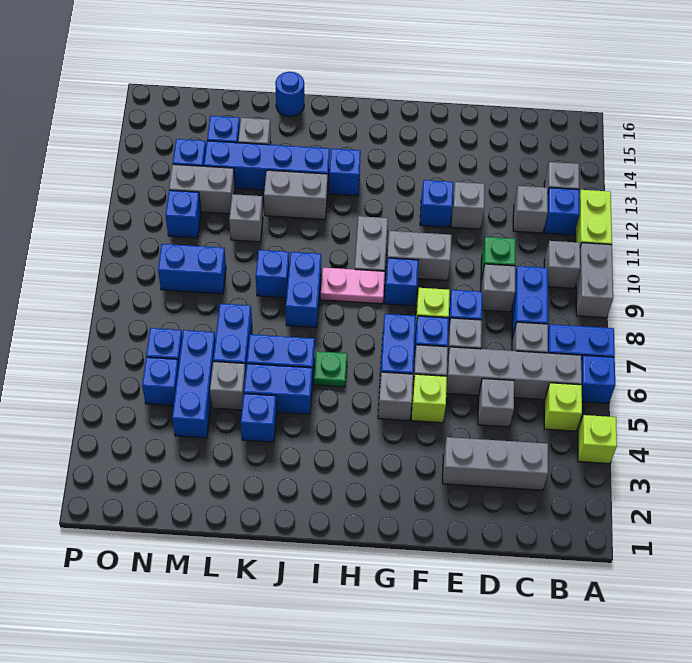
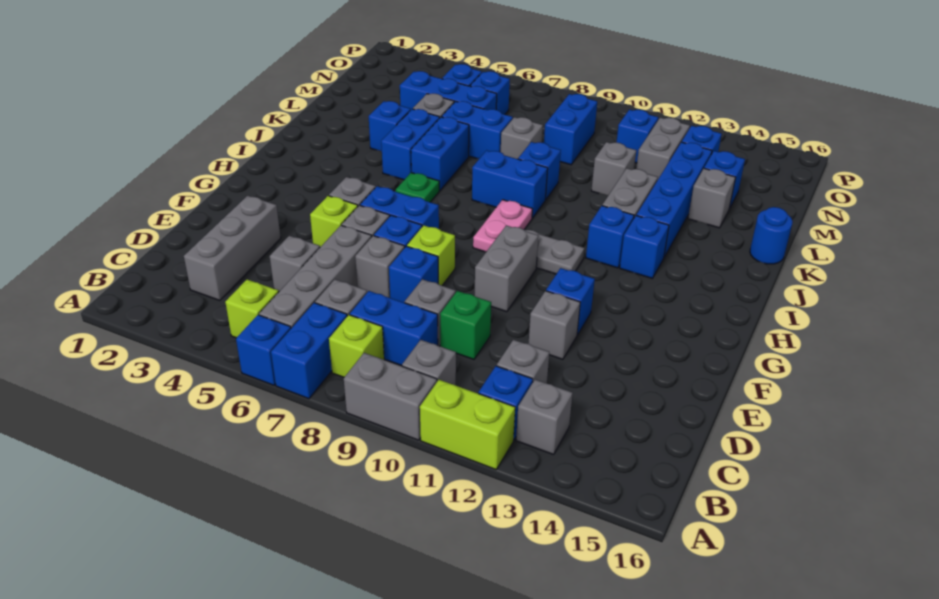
lime 1x1 brick [578,415,617,464] -> lime 1x1 brick moved to [329,315,384,377]
blue 1x1 brick [384,258,418,306] -> blue 1x1 brick moved to [586,206,634,268]
none -> grey 1x1 brick [501,117,543,159]

